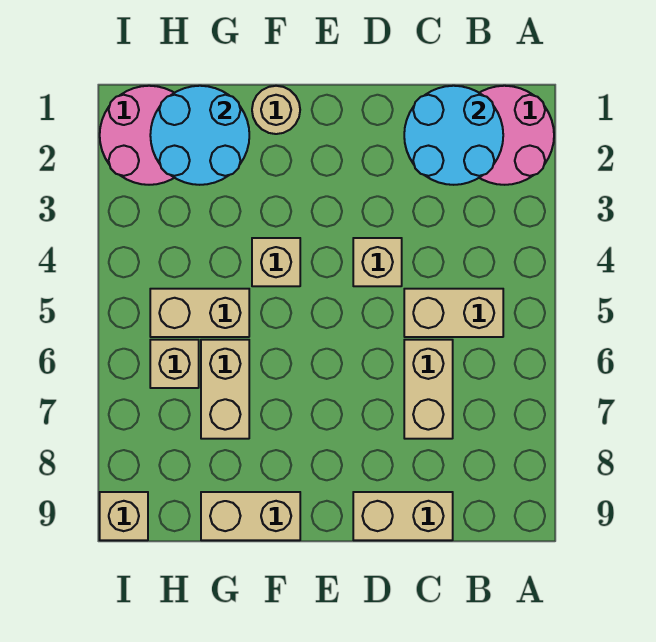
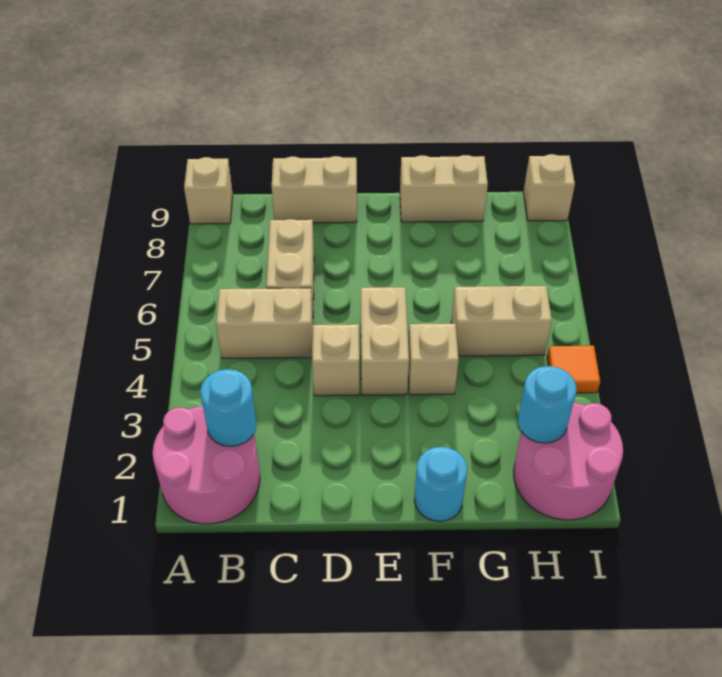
cyan 2x2 round brick [404,86,503,185] -> cyan 1x1 round brick [200,369,257,446]
tan 1x1 round brick [252,86,300,134] -> cyan 1x1 round brick [414,447,467,521]
cyan 2x2 round brick [150,86,249,185] -> cyan 1x1 round brick [518,366,576,443]
tan 1x2 brick [201,340,249,439] -> tan 1x2 brick moved to [361,287,409,395]
tan 1x1 brick [150,340,199,388] -> tan 1x1 brick moved to [184,157,233,224]
none -> orange 1x1 tile [547,346,600,393]

